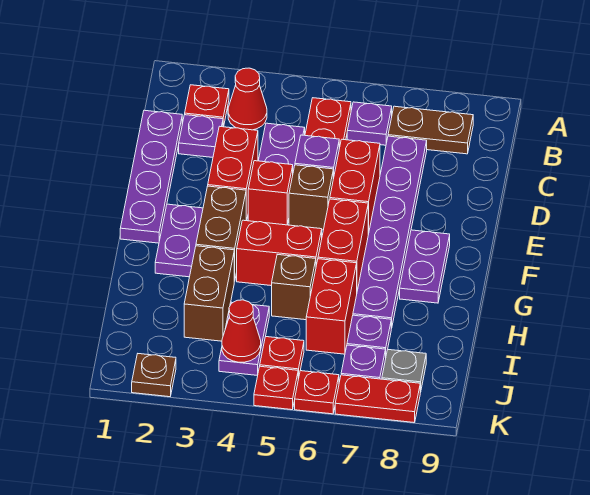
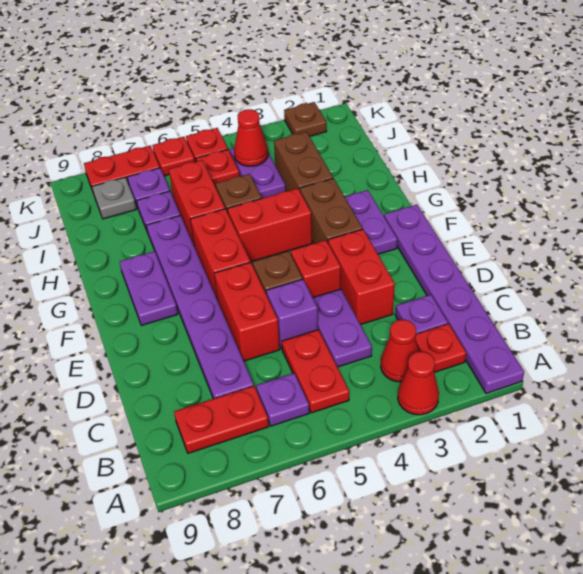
none -> red 1x1 cone [398,351,439,415]
brown 1x2 plate [388,106,473,154] -> red 1x2 plate [174,386,269,453]
purple 1x4 plate [120,110,182,243] -> purple 1x6 plate [384,205,524,393]

